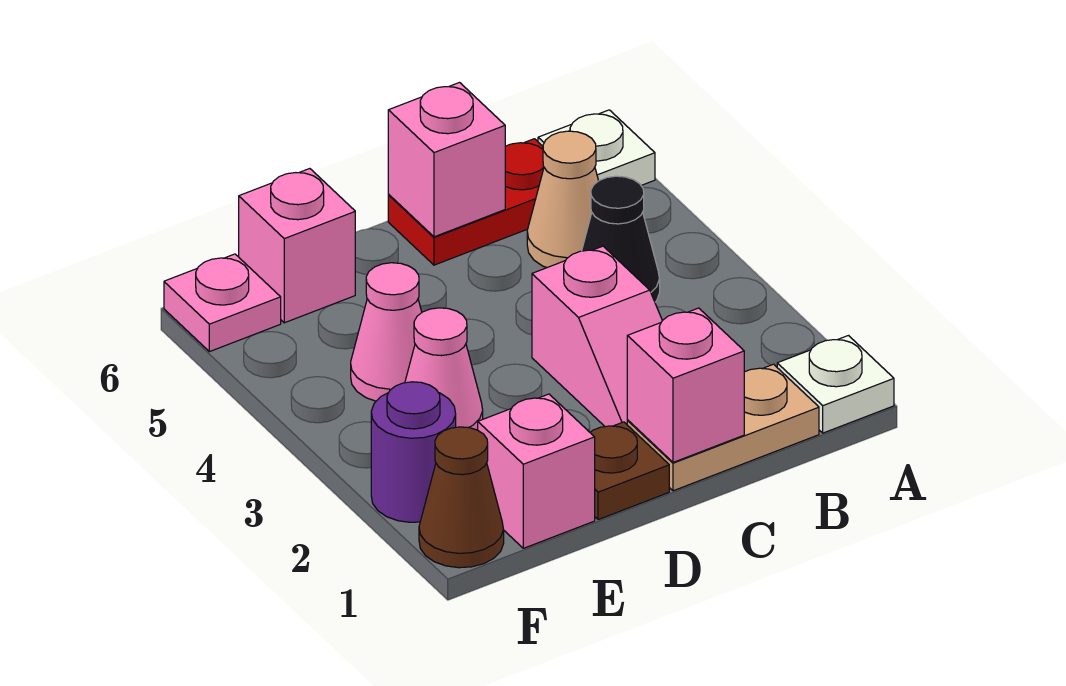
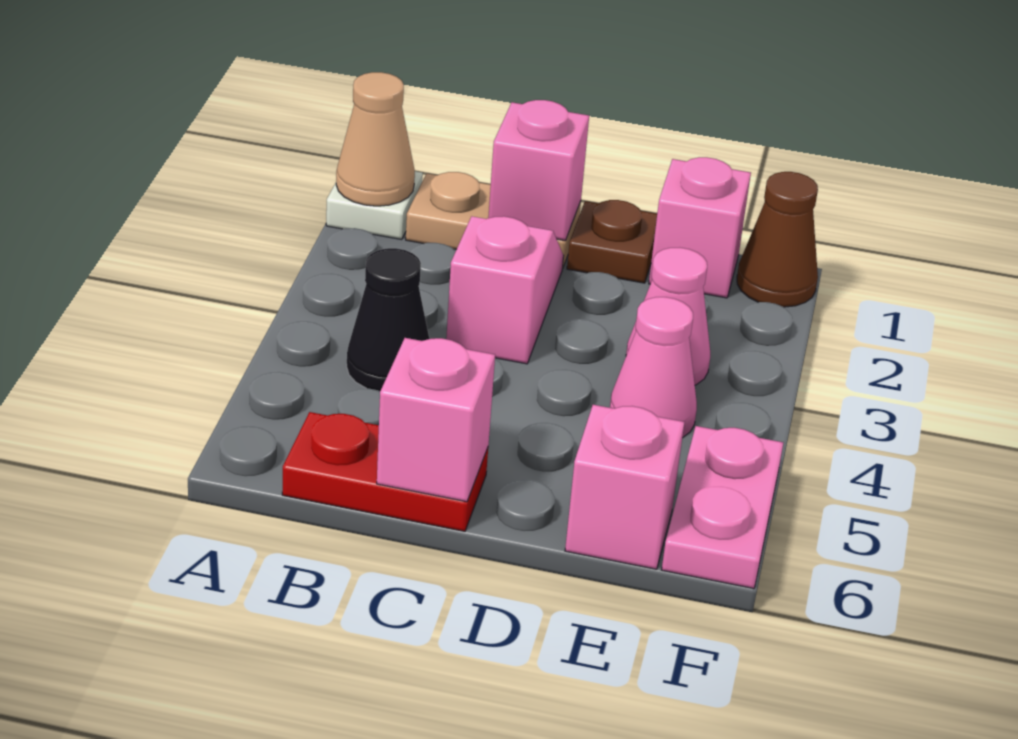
white 1x1 plate [538,110,655,185] -> none
tan 1x1 cone [527,131,598,268] -> tan 1x1 cone moved to [336,72,415,206]
purple 1x1 round brick [371,382,456,522] -> none
pink 1x1 plate [164,254,281,352] -> pink 1x2 plate [662,426,783,588]

